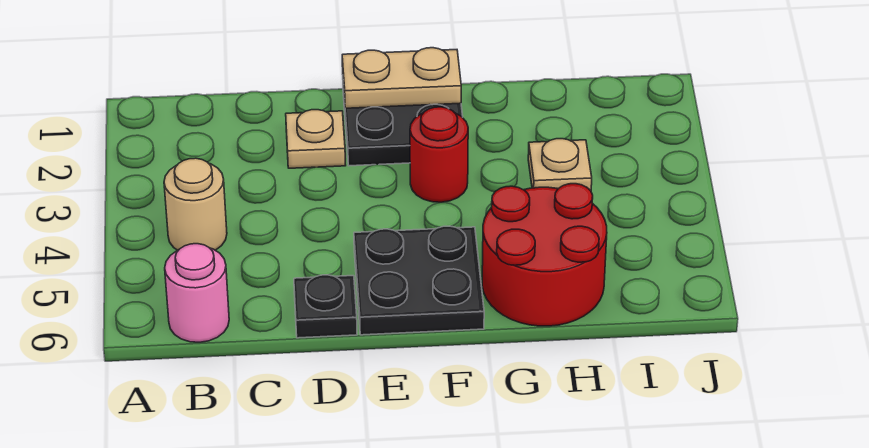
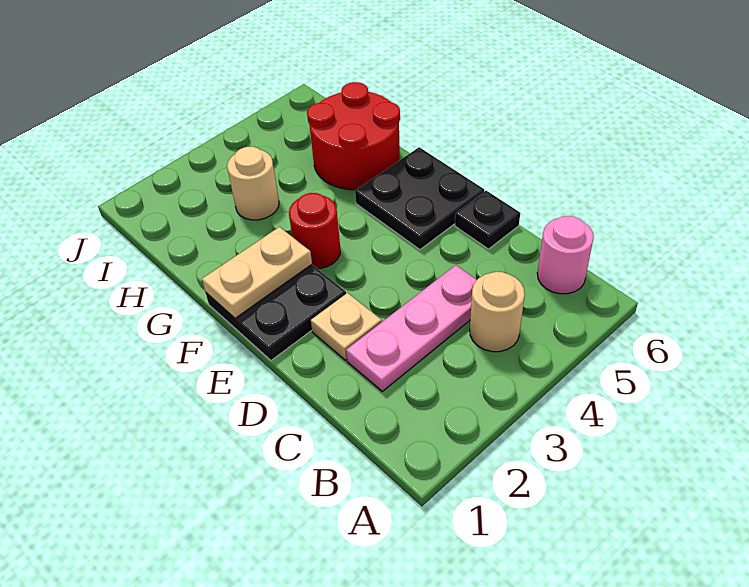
none -> pink 1x3 plate [346,265,477,391]
tan 1x2 plate [342,48,461,108] -> tan 1x2 plate turned to [202,227,312,318]
tan 1x1 plate [528,139,592,191] -> tan 1x1 round brick [227,147,279,220]

